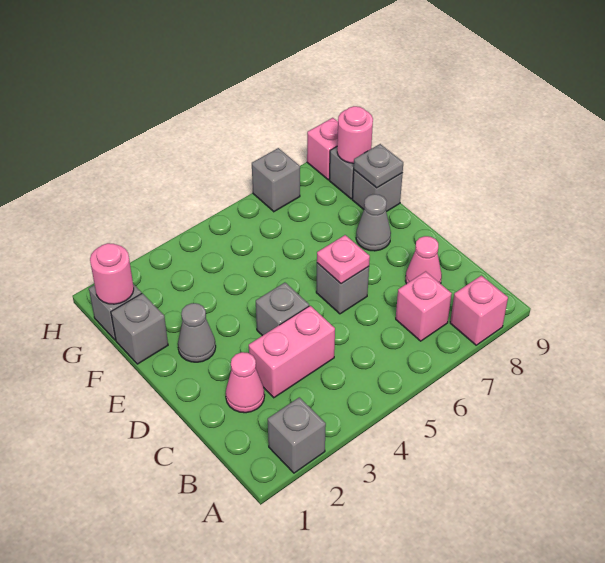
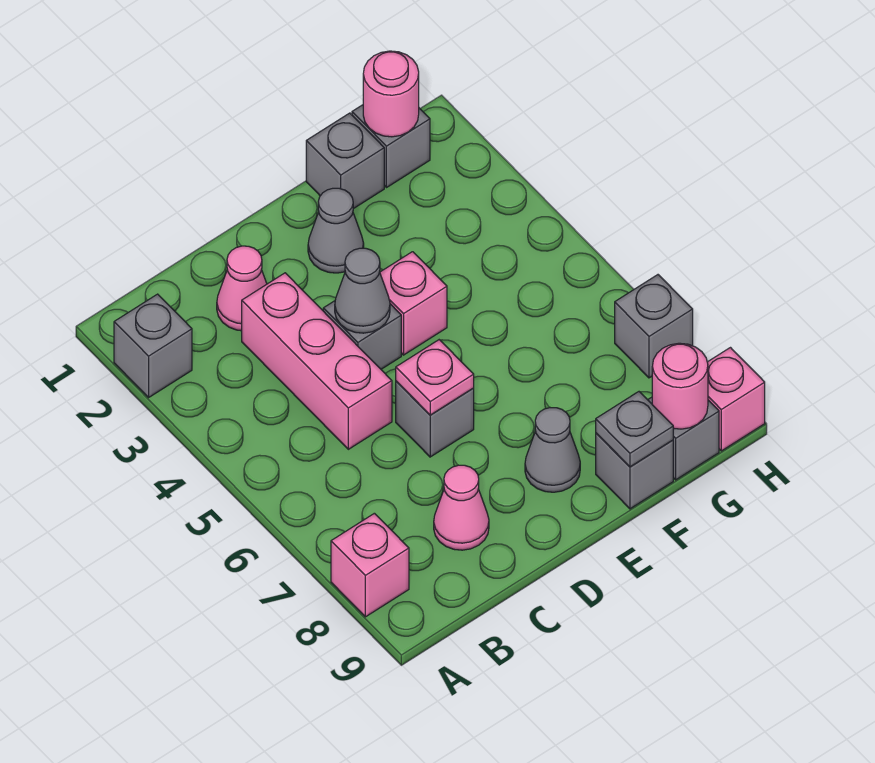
pink 1x1 brick [396,271,452,341] -> pink 1x1 brick moved to [380,252,447,355]
pink 1x2 brick [249,306,335,398] -> pink 1x3 brick [242,273,392,449]
none -> grey 1x1 cone [335,248,390,333]

